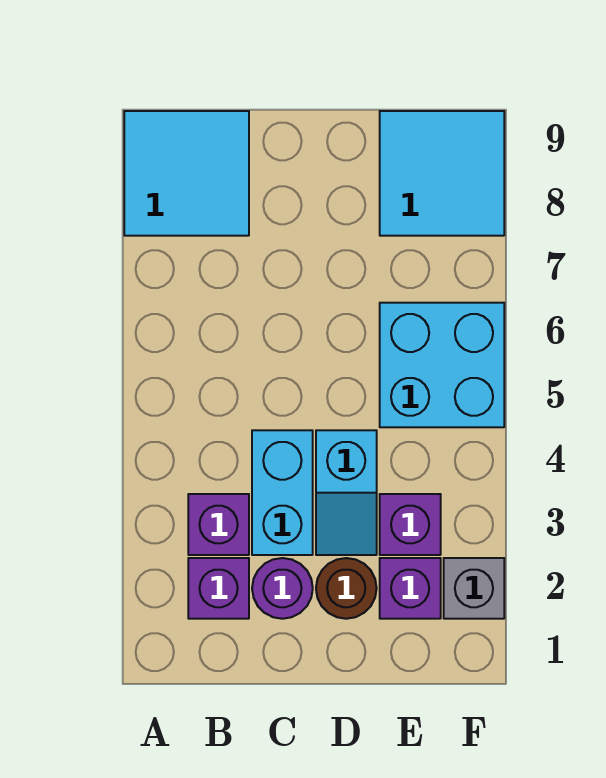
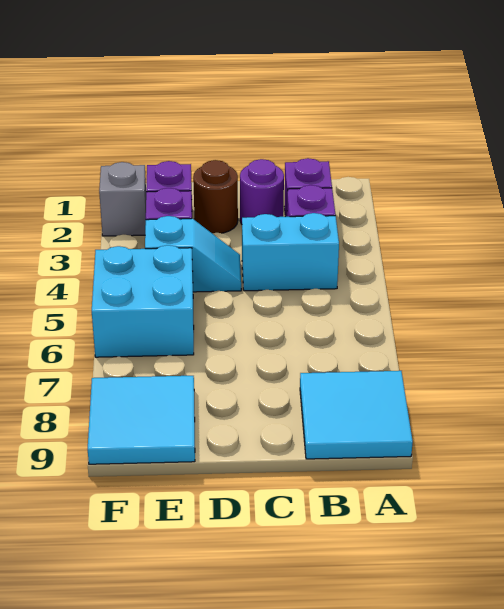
cyan 1x2 brick [252,430,313,555] -> cyan 1x2 brick turned to [242,213,339,291]
cyan 1x2 slope [316,430,377,555] -> cyan 1x2 slope turned to [145,216,241,292]

